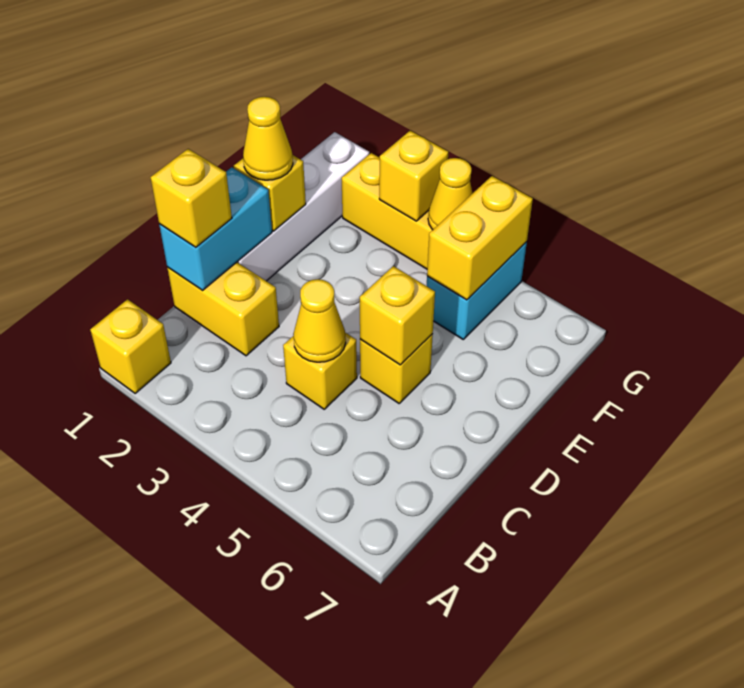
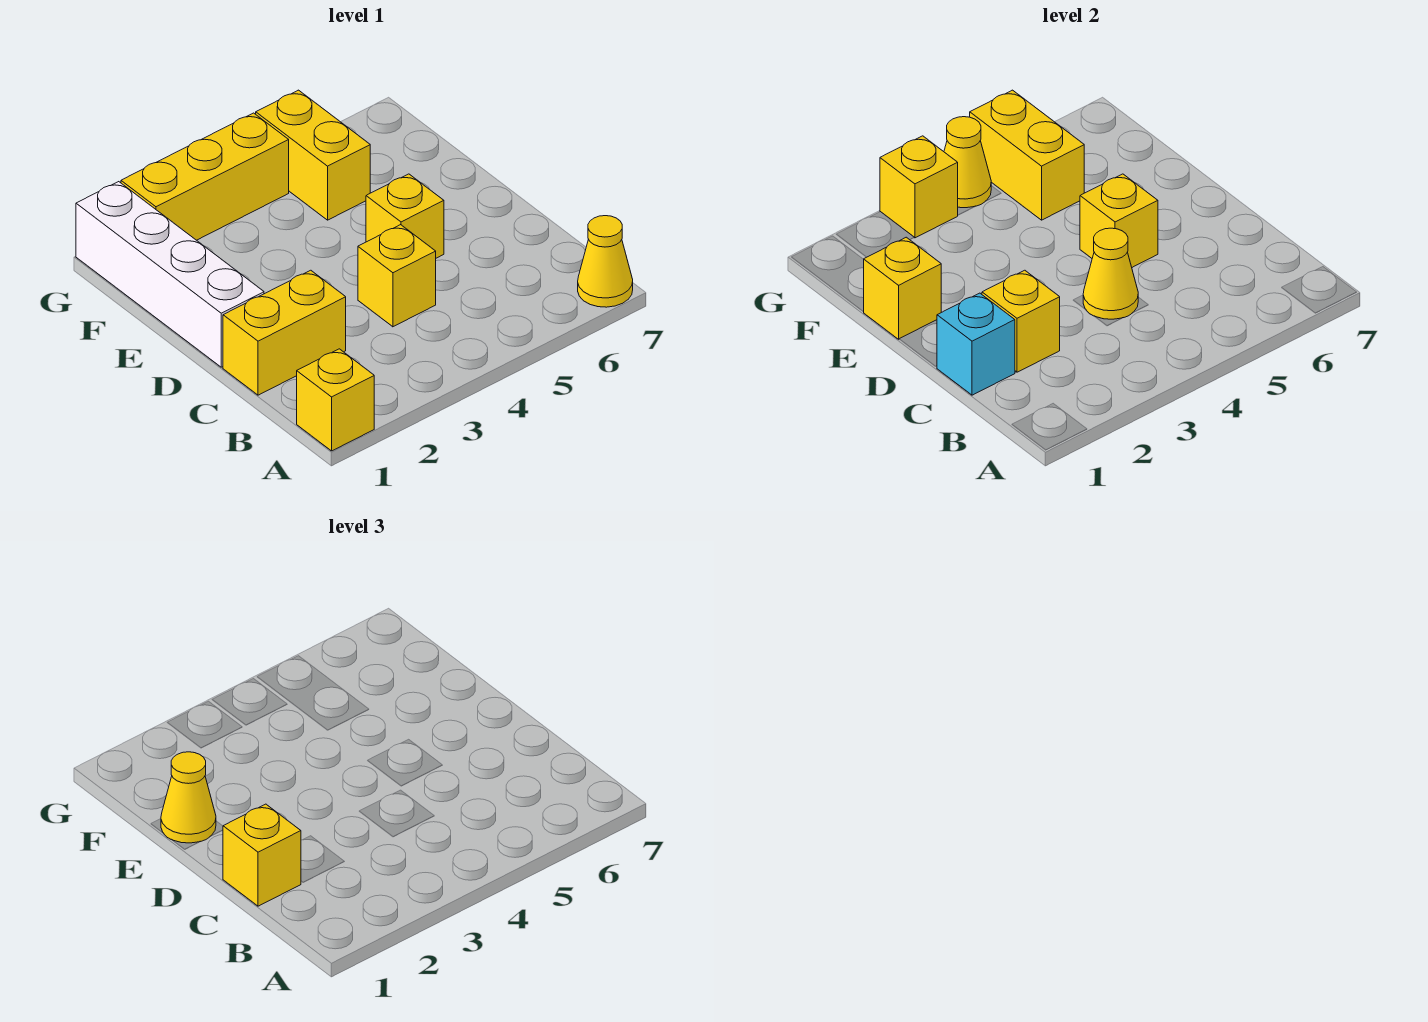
none -> yellow 1x1 cone [578,216,633,307]
cyan 1x2 brick [159,167,272,291] -> cyan 1x1 brick [937,293,1015,395]
none -> yellow 1x1 brick [982,270,1060,372]
cyan 1x2 brick [427,242,527,339] -> yellow 1x2 brick [256,90,370,220]

